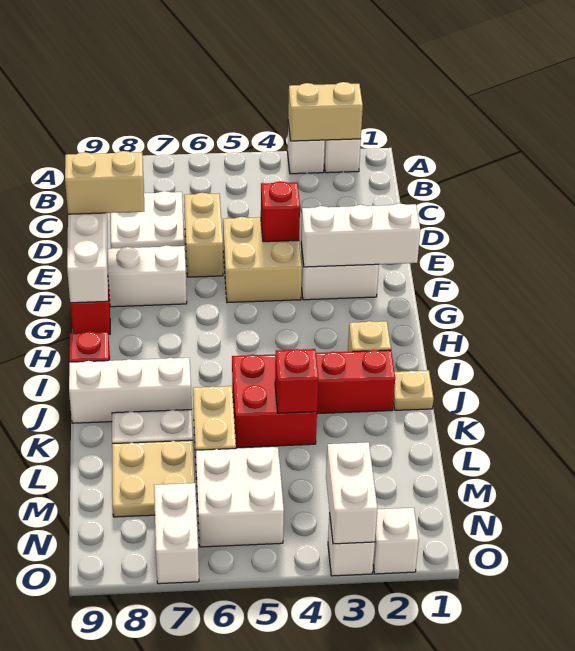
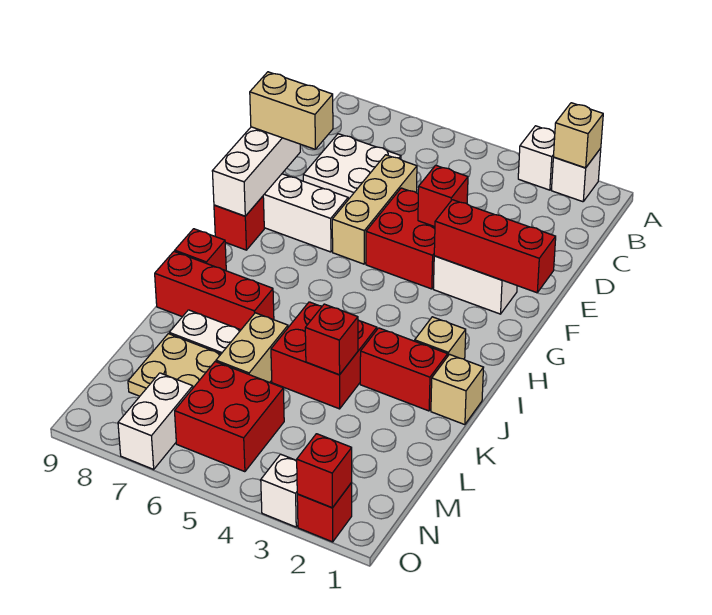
tan 1x2 brick [288,82,363,141] -> tan 1x1 brick [553,103,603,168]
tan 1x2 brick [184,193,223,277] -> tan 1x3 brick [332,155,417,264]
tan 2x2 brick [223,217,302,302] -> red 2x2 brick [366,188,435,289]
white 1x3 brick [301,203,420,267] -> red 1x3 brick [434,200,556,293]
tan 1x1 plate [393,370,434,410] -> tan 1x1 brick [431,354,484,425]
white 1x3 brick [69,358,192,423] -> red 1x3 brick [155,251,274,330]
white 2x2 brick [196,447,284,547] -> red 2x2 brick [175,362,284,472]
white 1x2 brick [326,442,378,544] -> none
white 1x1 brick [373,508,419,574] -> red 1x1 brick [297,483,352,542]
none -> red 1x1 brick [297,434,352,508]

